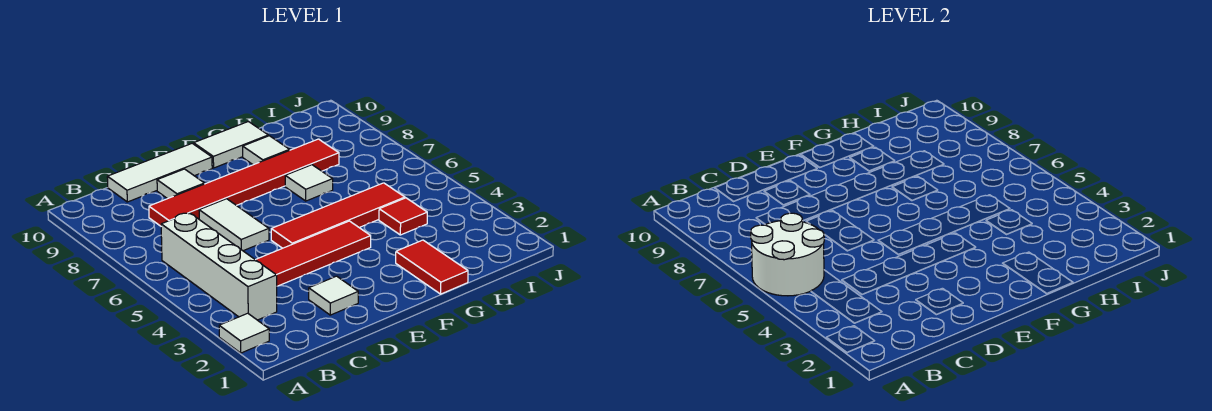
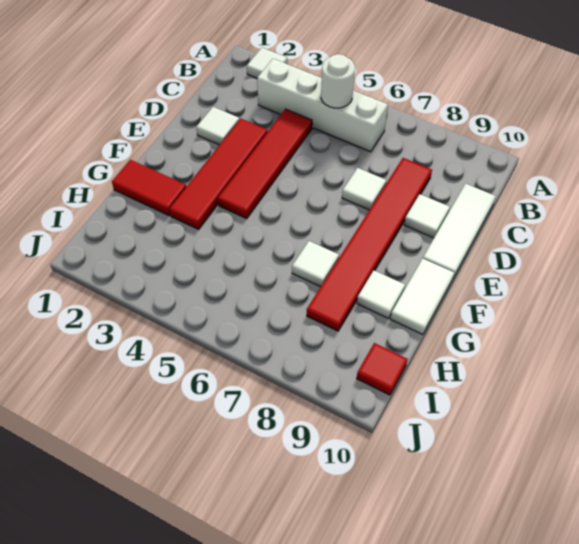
white 2x2 round brick [751,213,824,296] -> white 1x1 round brick [321,54,355,108]
white 1x2 tile [199,199,269,251] -> white 1x1 tile [342,168,387,210]
red 1x4 tile [271,183,405,248] -> red 1x4 tile moved to [169,119,268,229]
red 1x1 tile [379,198,427,235] -> red 1x1 tile moved to [357,343,408,395]

